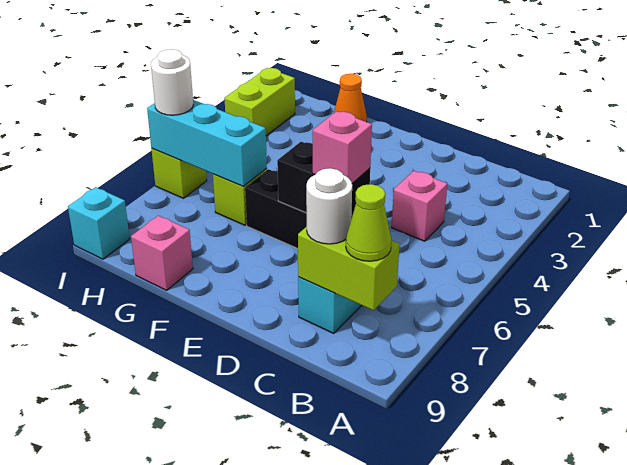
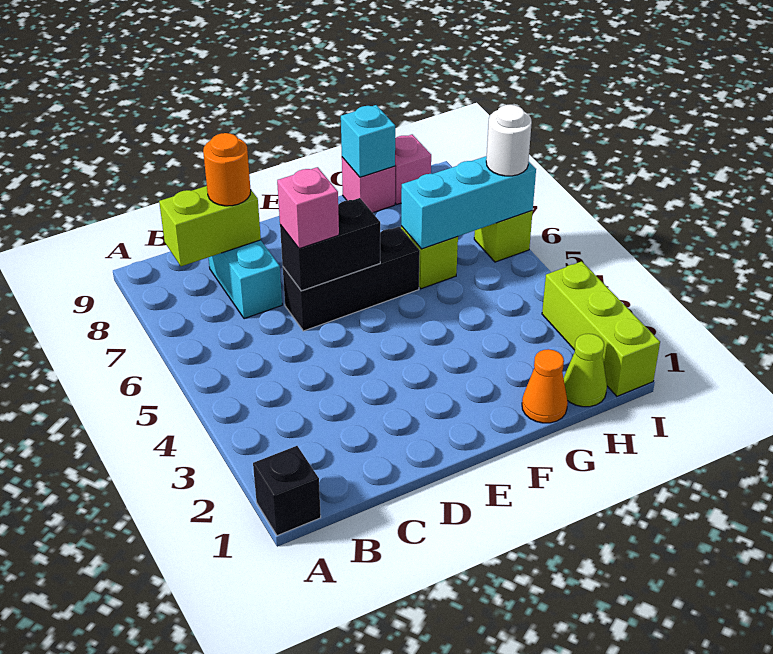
none -> black 1x1 brick [253,446,321,536]
lime 1x1 cone [346,184,391,261] -> lime 1x1 cone moved to [564,334,607,407]
pink 1x1 brick [392,171,447,241] -> pink 1x1 brick moved to [395,135,431,204]
white 1x1 round brick [306,168,352,244] -> orange 1x1 round brick [203,133,251,206]
lime 1x2 brick [224,68,295,136] -> lime 1x3 brick [542,261,660,396]
cyan 1x1 brick [68,187,130,259] -> cyan 1x1 brick moved to [341,105,395,177]

